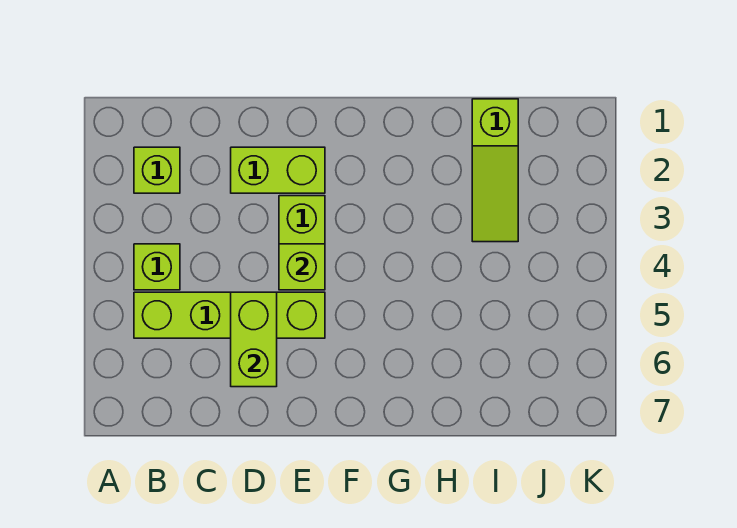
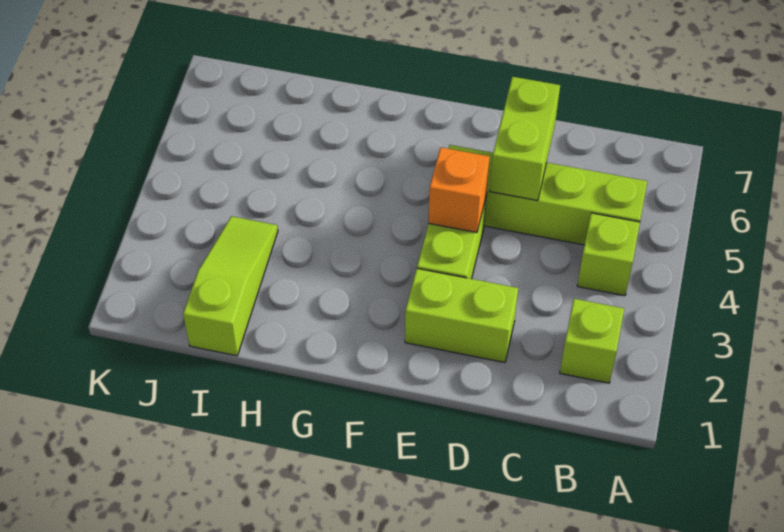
lime 1x1 brick [279,244,325,290] -> orange 1x1 brick [429,147,490,232]

